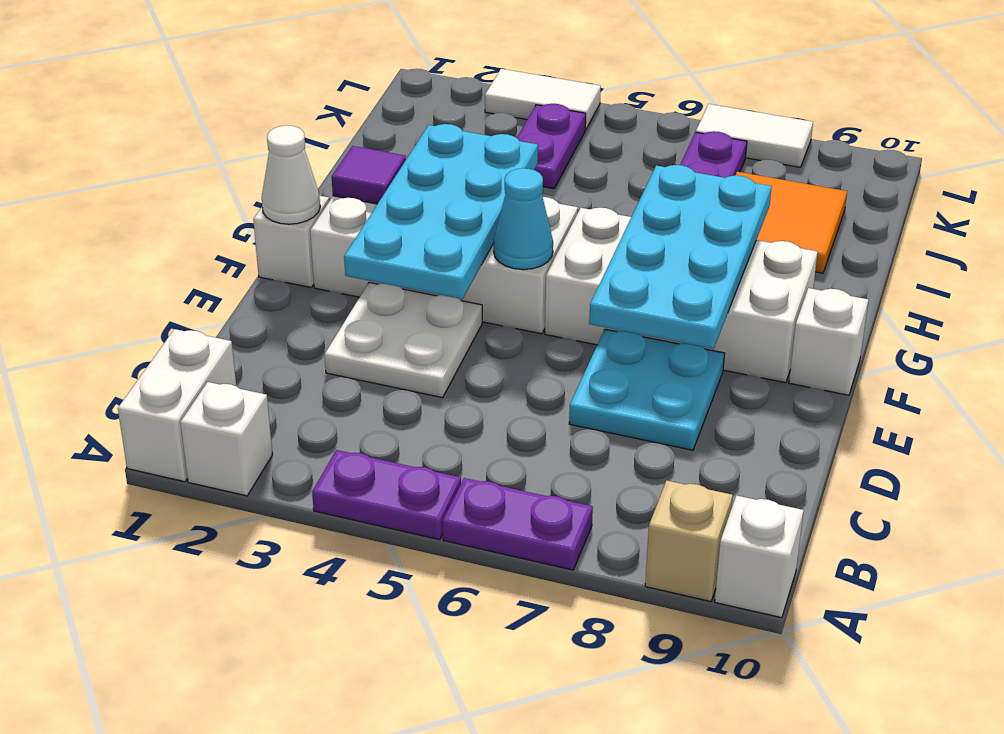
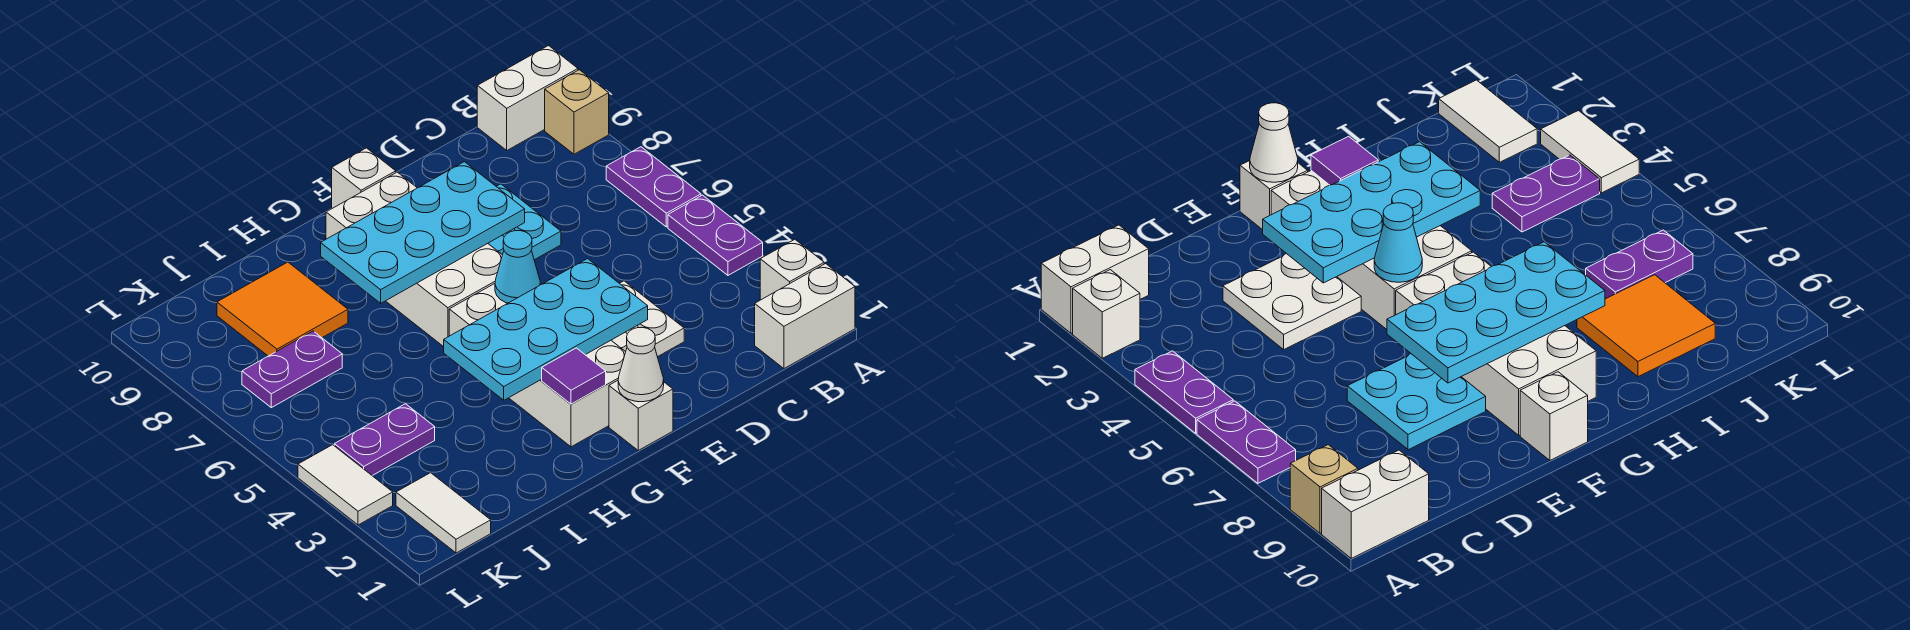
white 1x1 brick [715,495,804,618] -> white 1x2 brick [477,46,578,150]
white 1x2 tile [696,104,813,167] -> white 1x2 tile moved to [396,473,491,553]

